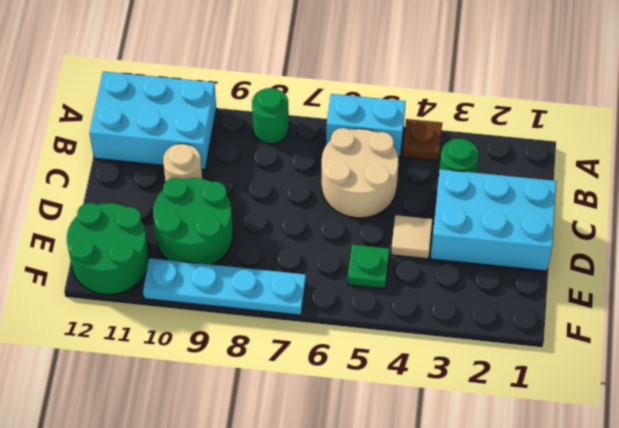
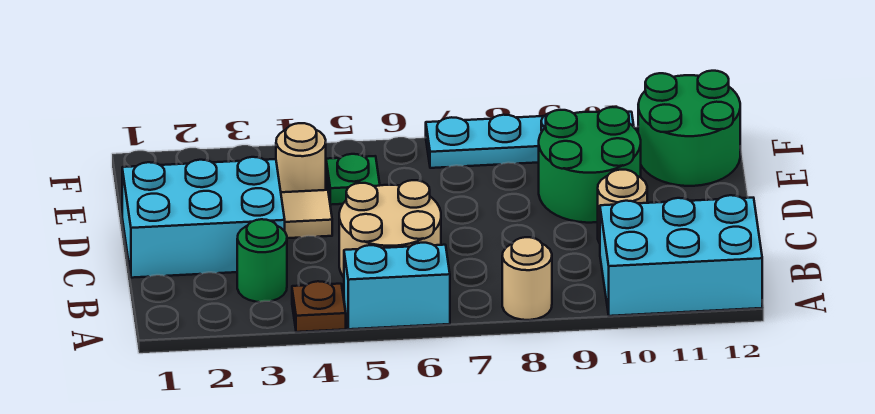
green 1x1 round brick [252,88,289,144] -> tan 1x1 round brick [502,237,552,320]
none -> tan 1x1 round brick [276,123,326,192]

